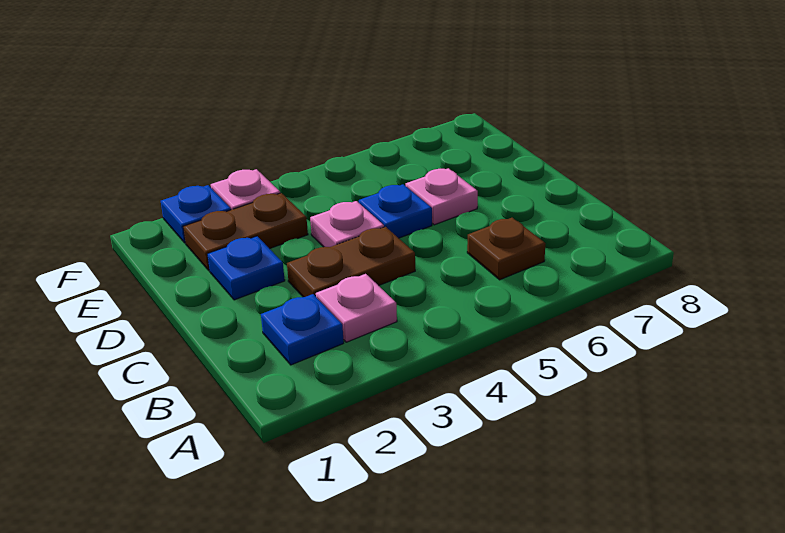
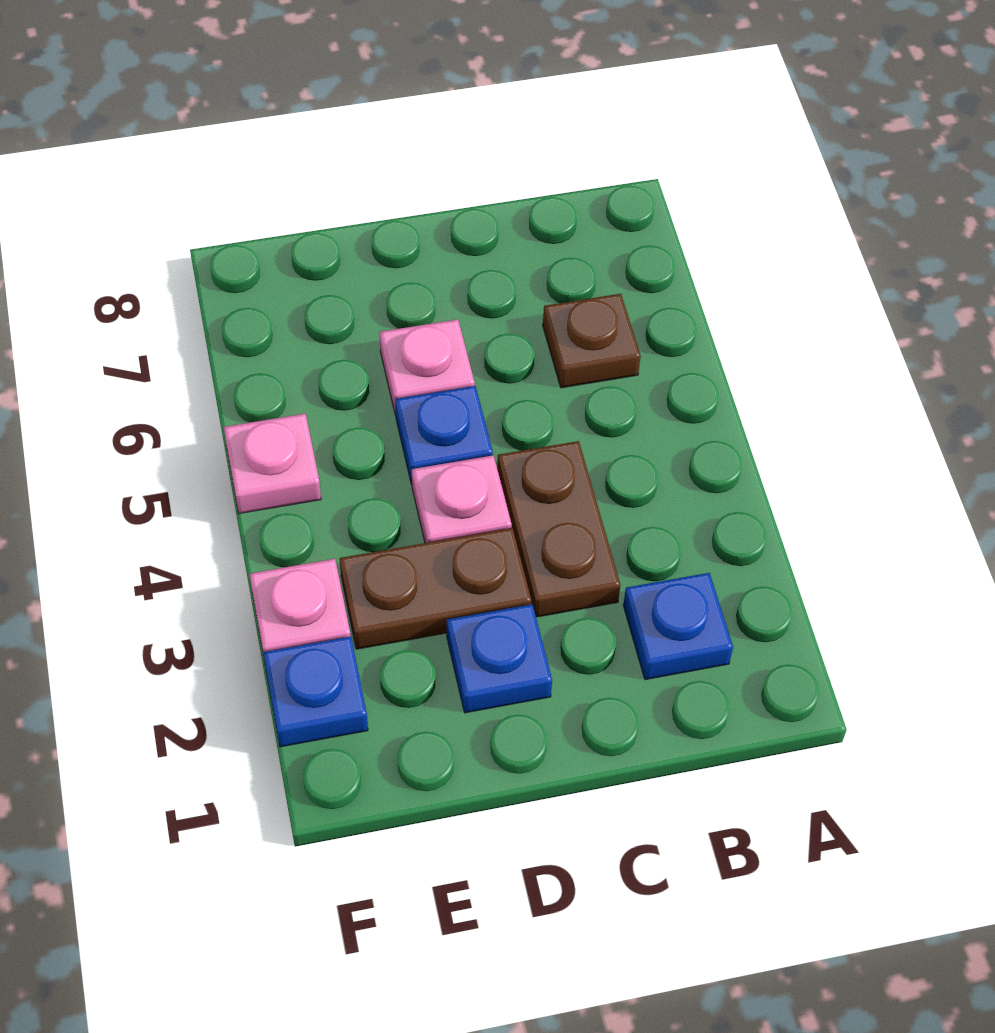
pink 1x1 plate [316,274,397,342] -> pink 1x1 plate moved to [224,414,321,514]
brown 1x2 plate [183,193,308,270] -> brown 1x2 plate turned to [340,528,531,649]

